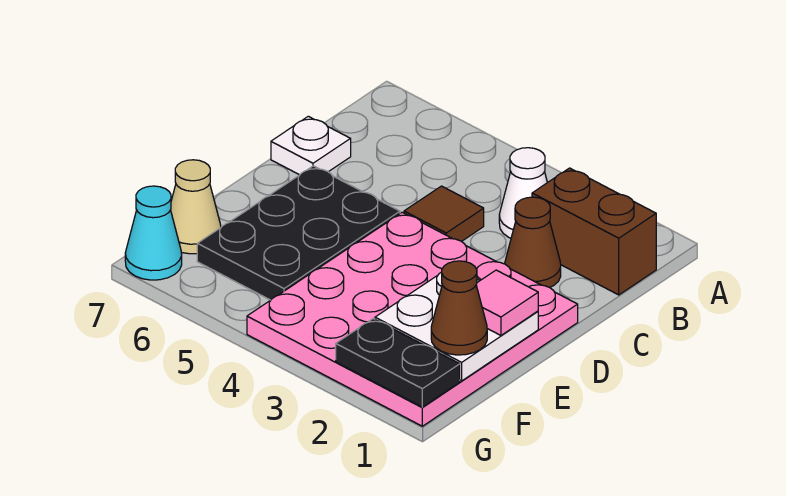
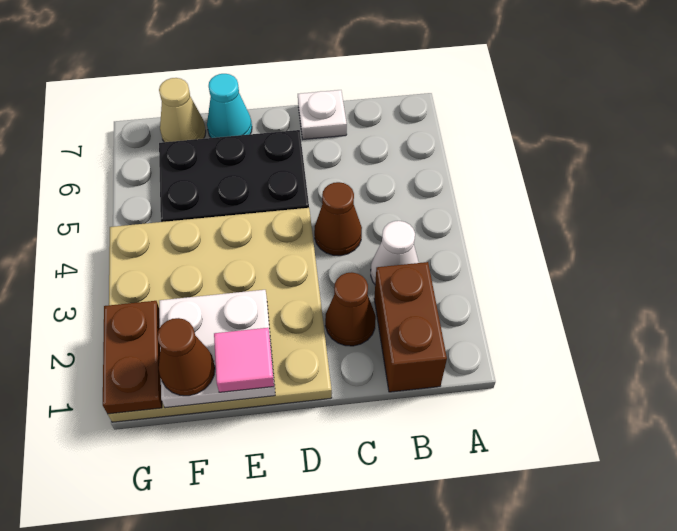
brown 1x1 tile [404,186,484,242] -> brown 1x1 cone [314,182,362,256]
pink 4x4 plate [247,212,578,426] -> tan 4x4 plate [108,208,332,422]
black 1x2 plate [336,319,460,407] -> brown 1x2 plate [103,301,162,414]
cyan 1x1 cone [125,186,182,280] -> cyan 1x1 cone moved to [207,74,252,138]

